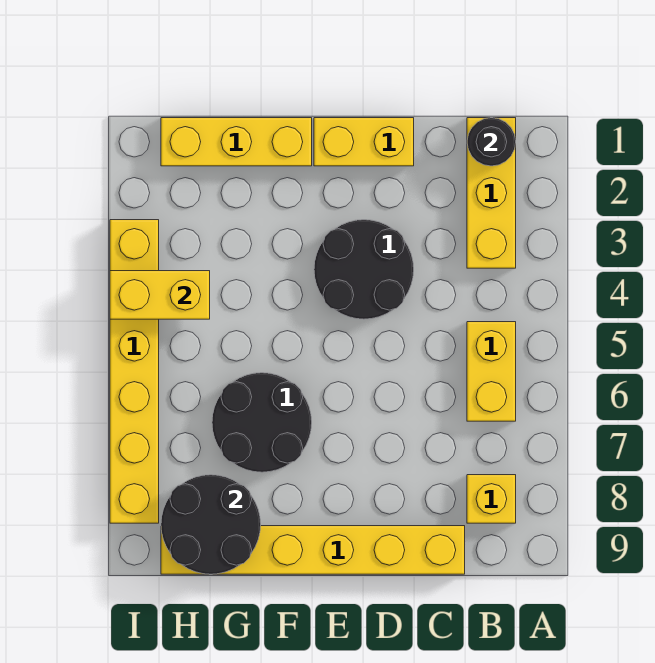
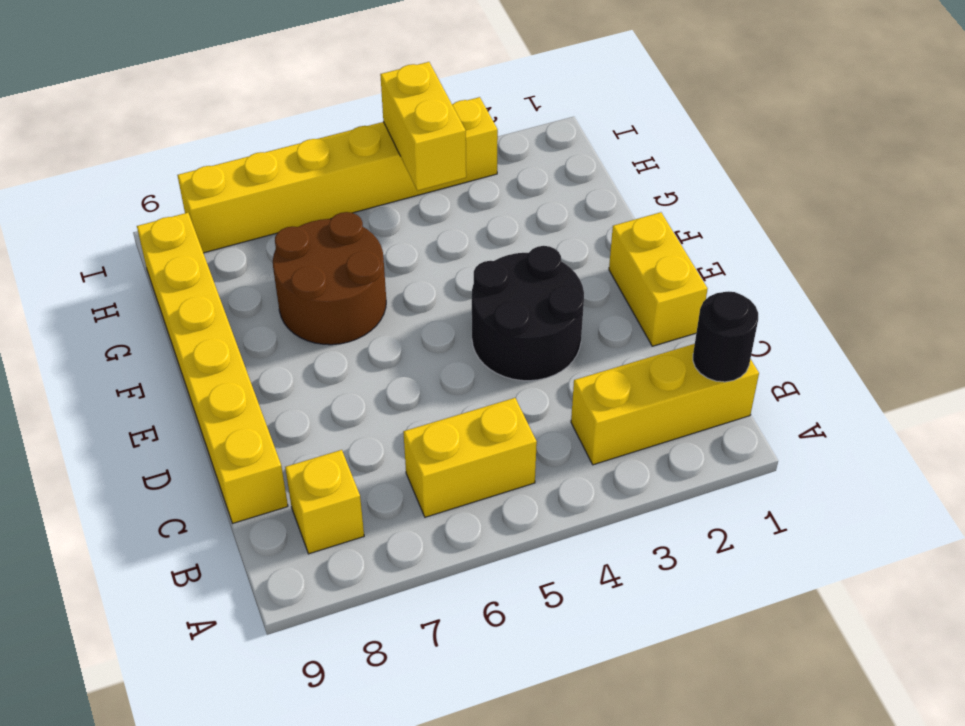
yellow 1x3 brick [161,118,312,166] -> none
black 2x2 round brick [212,373,312,472] -> brown 2x2 round brick [273,212,386,345]
black 2x2 round brick [161,475,261,574] -> none

